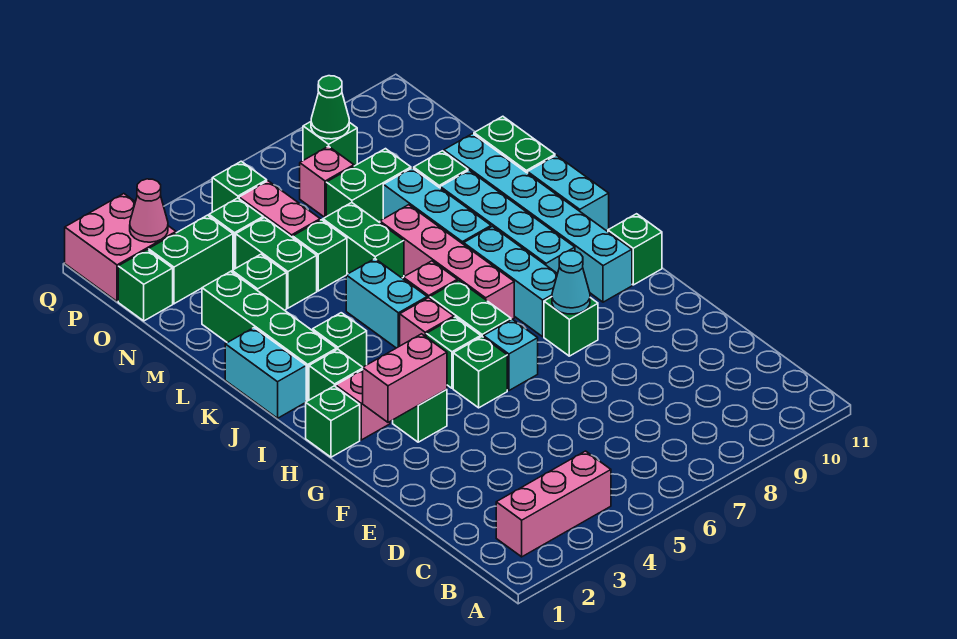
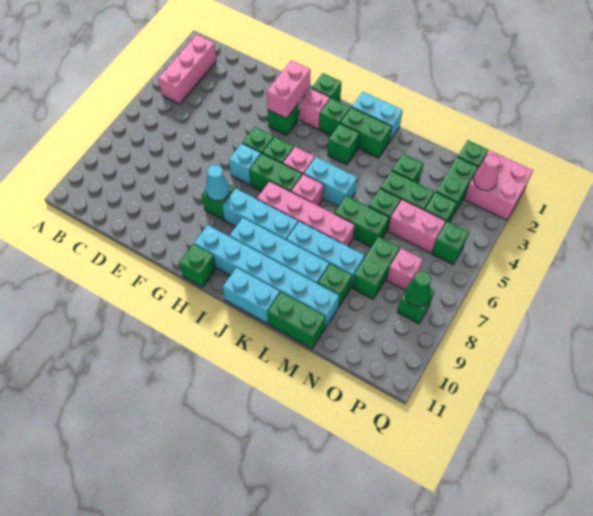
green 1x4 brick [202,271,337,401] -> green 1x2 brick [340,107,392,158]

